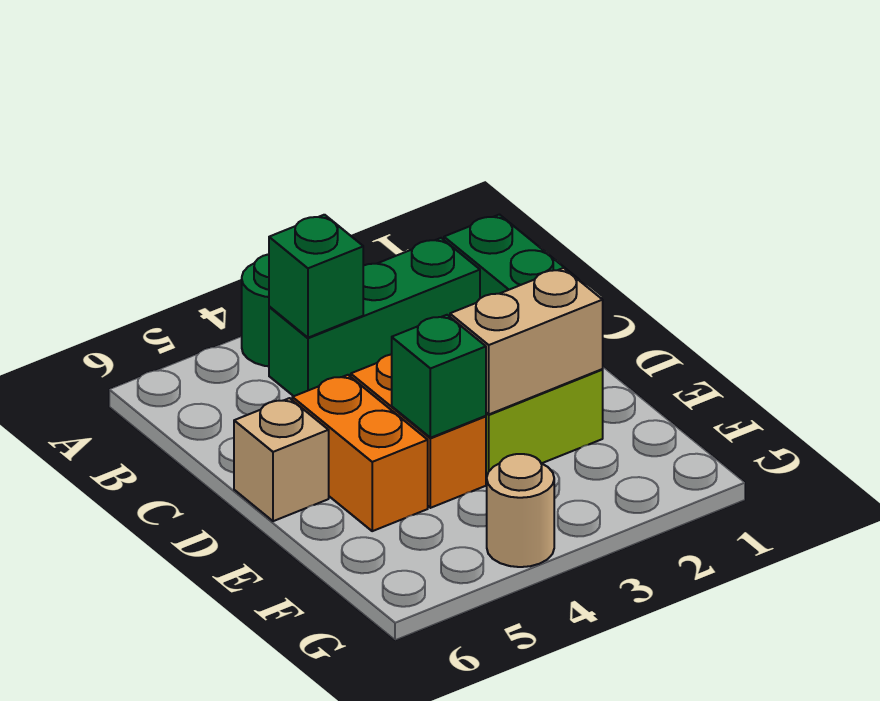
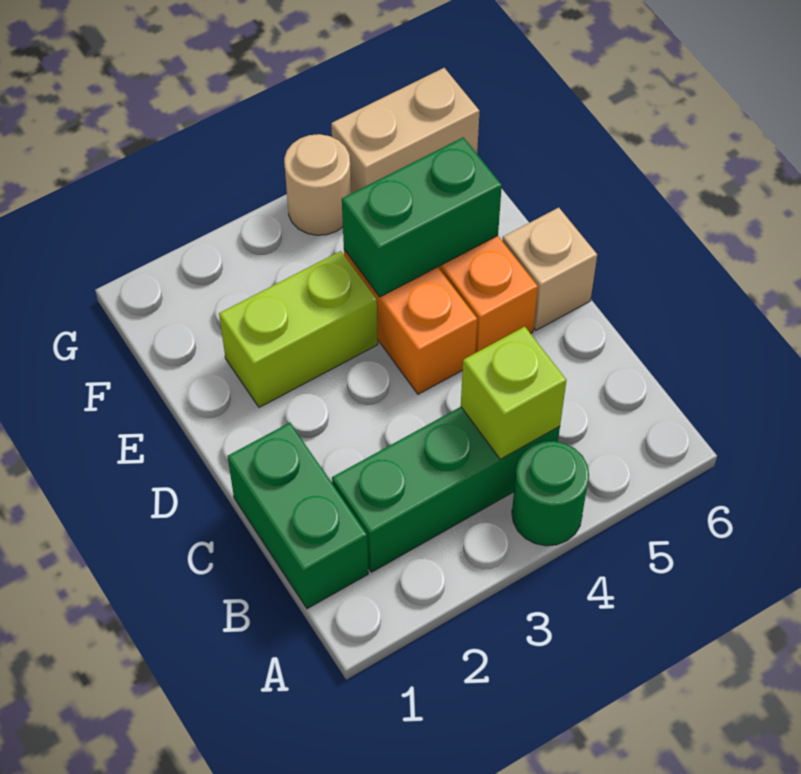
green 1x1 brick [269,215,363,338] -> lime 1x1 brick [461,327,566,459]
tan 1x2 brick [450,268,603,414] -> tan 1x2 brick moved to [331,68,480,193]
green 1x1 brick [392,315,486,438] -> green 1x2 brick [342,137,502,297]

